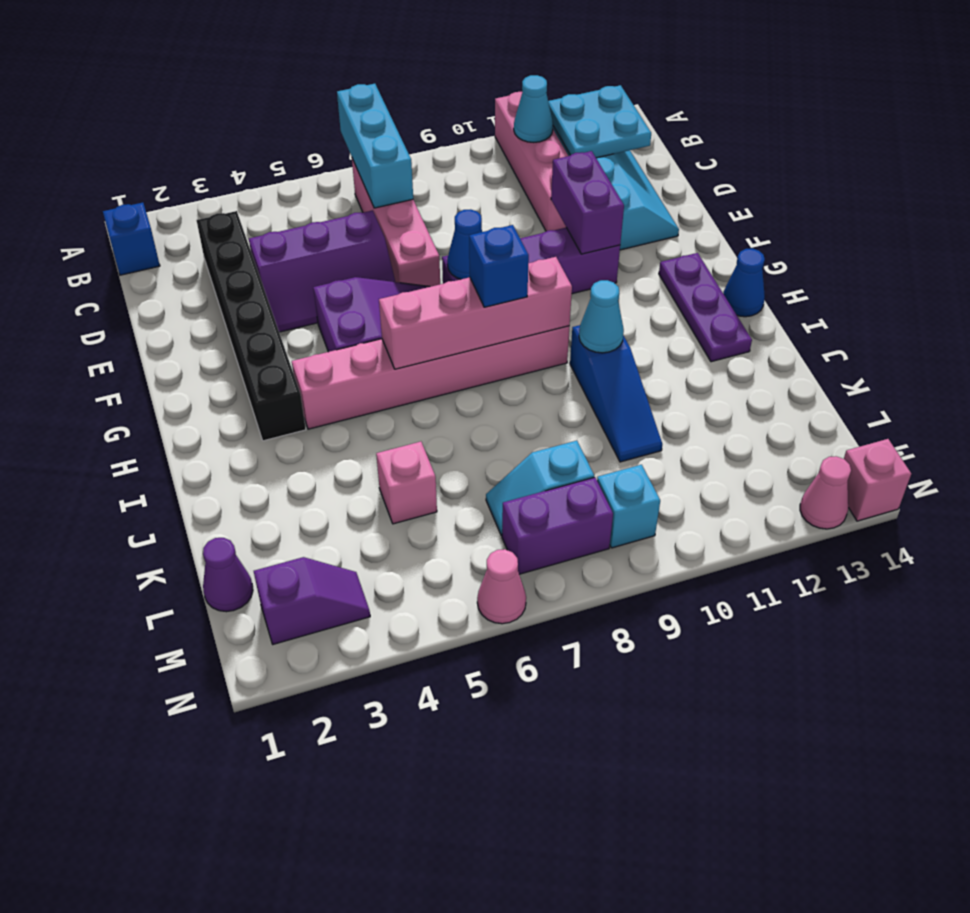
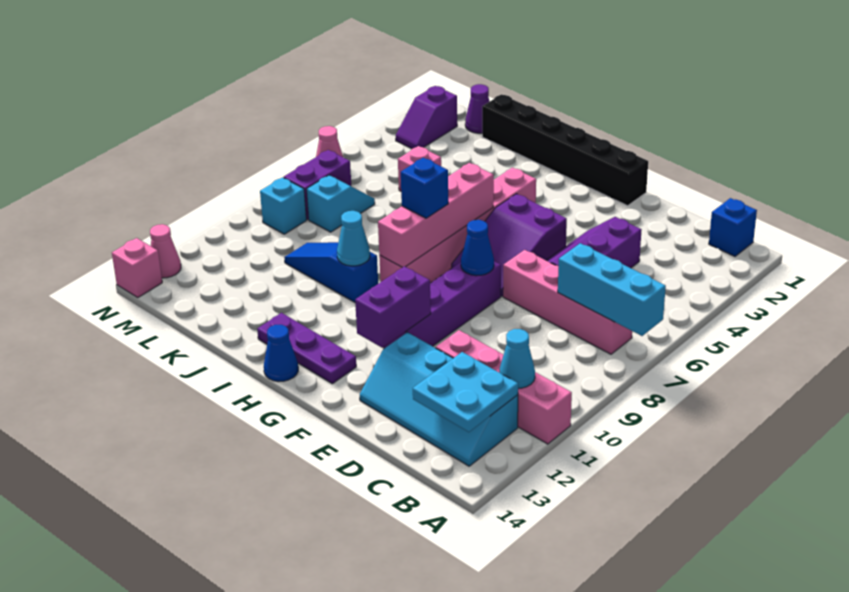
black 1x6 brick [197,211,306,441] -> black 1x6 brick moved to [482,94,648,206]
purple 1x2 brick [551,151,624,254] -> purple 1x2 brick turned to [355,266,431,348]

